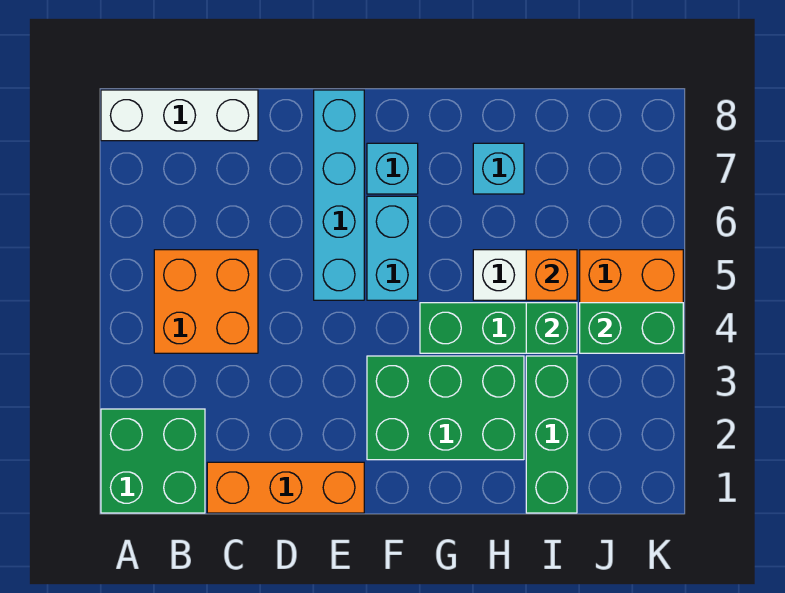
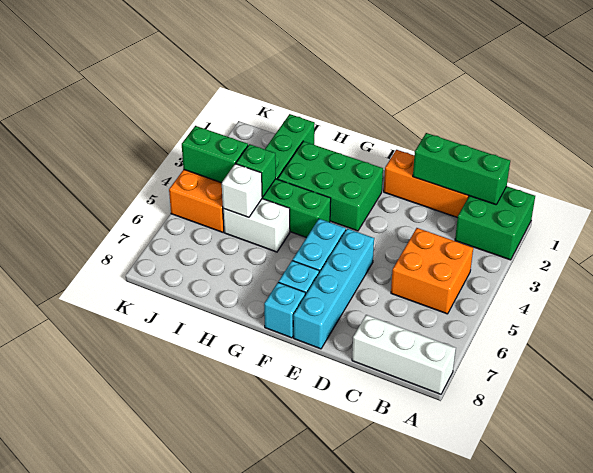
none -> green 1x3 brick [413,133,510,205]
cyan 1x1 brick [473,143,524,194] -> cyan 1x1 brick moved to [264,282,305,338]
orange 1x1 brick [526,250,577,300] -> white 1x1 brick [222,164,262,217]

